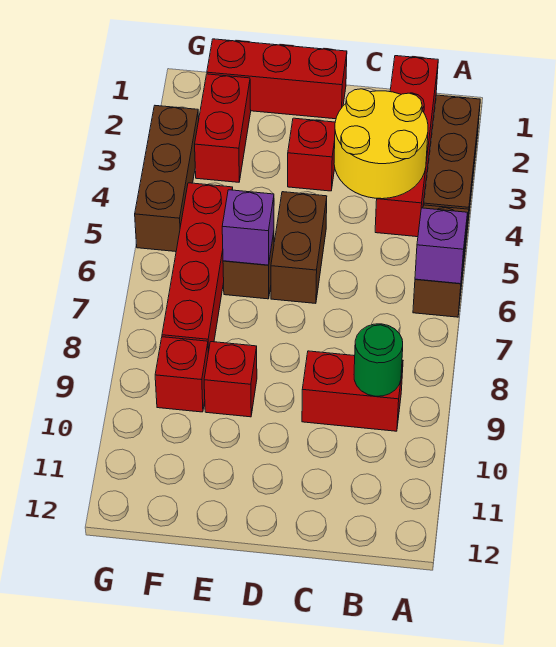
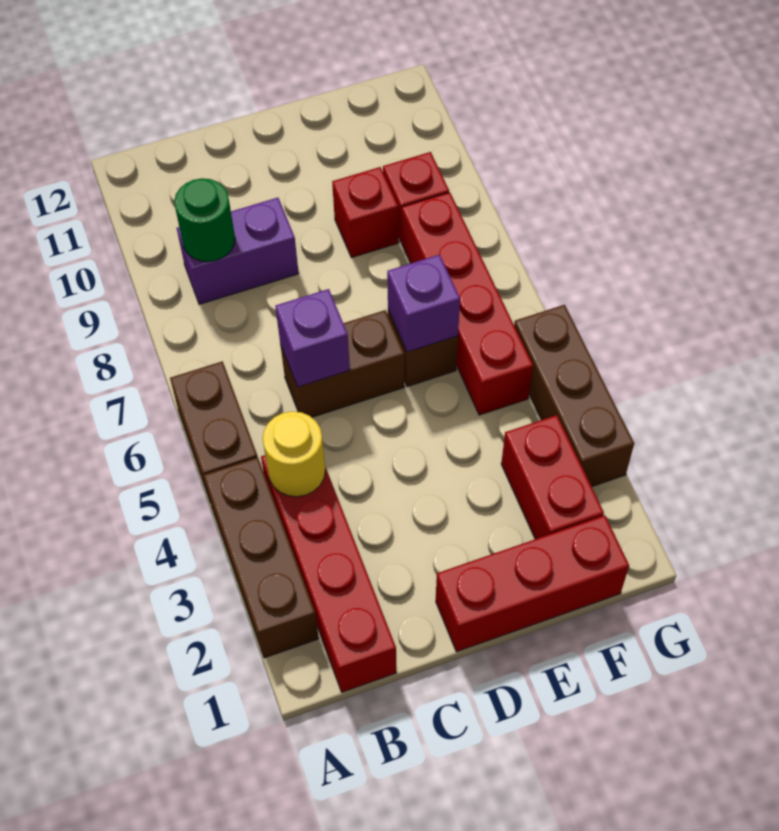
purple 1x1 brick [415,208,467,284] -> purple 1x1 brick moved to [275,289,350,387]
yellow 2x2 round brick [334,89,428,199] -> yellow 1x1 round brick [263,411,325,497]
red 1x2 brick [302,351,403,431] -> purple 1x2 brick [177,198,299,304]
red 1x1 brick [288,118,335,191] -> none
brown 1x2 brick [271,192,327,303] -> brown 1x2 brick turned to [280,310,404,417]

